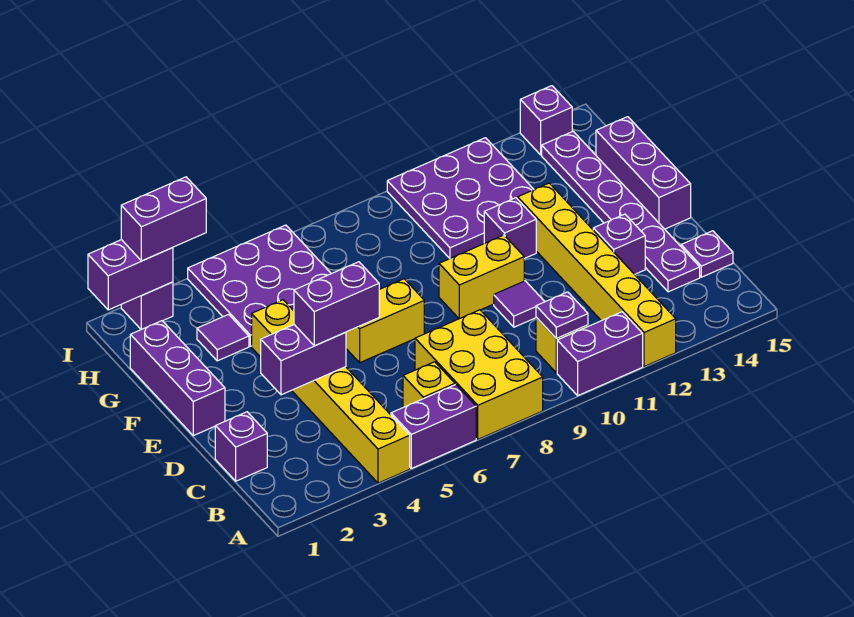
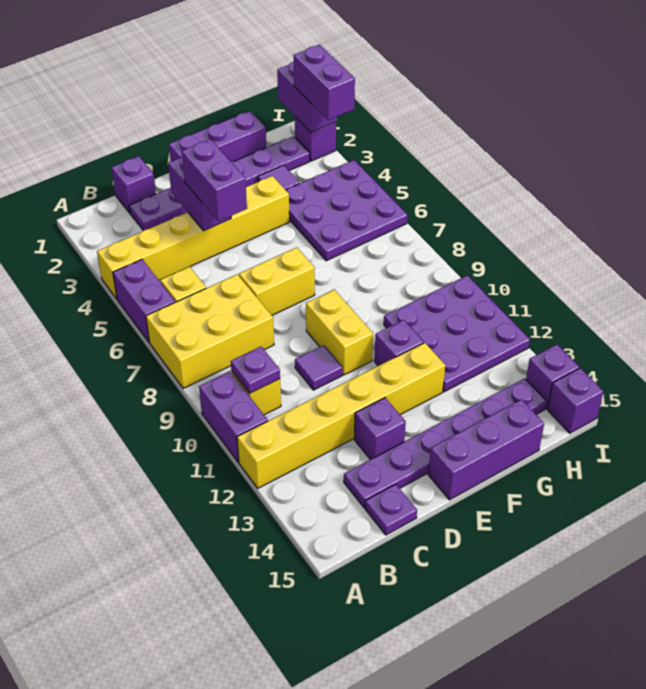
none -> purple 1x6 plate [129,136,310,231]
yellow 1x2 brick [346,279,424,363] -> yellow 1x2 brick turned to [239,247,315,315]
none -> purple 1x1 brick [548,368,603,433]

